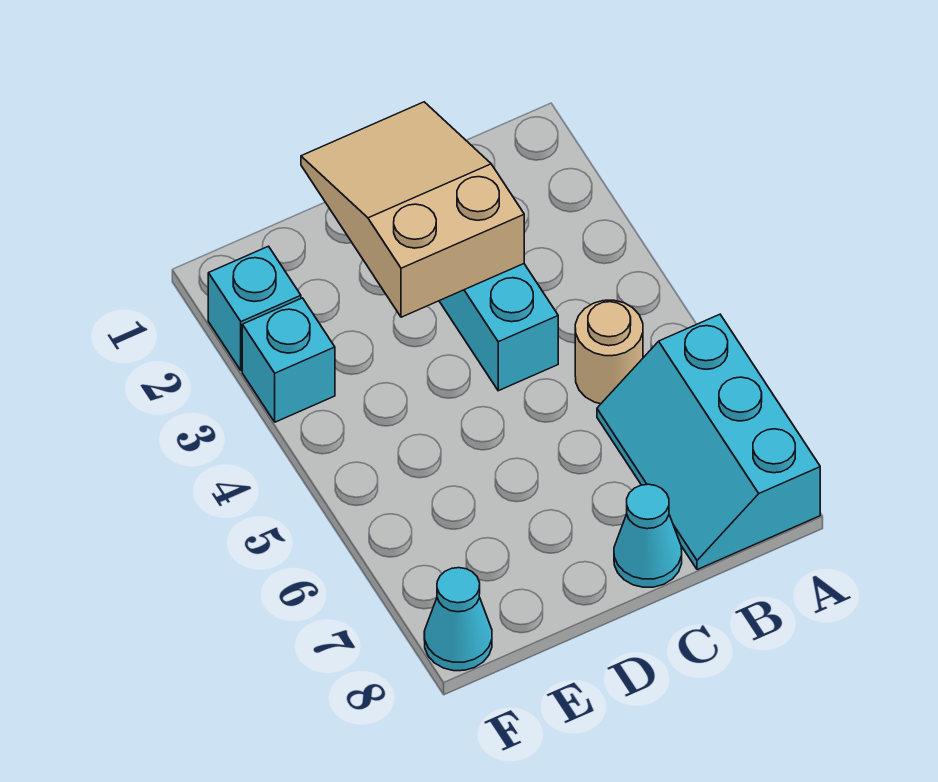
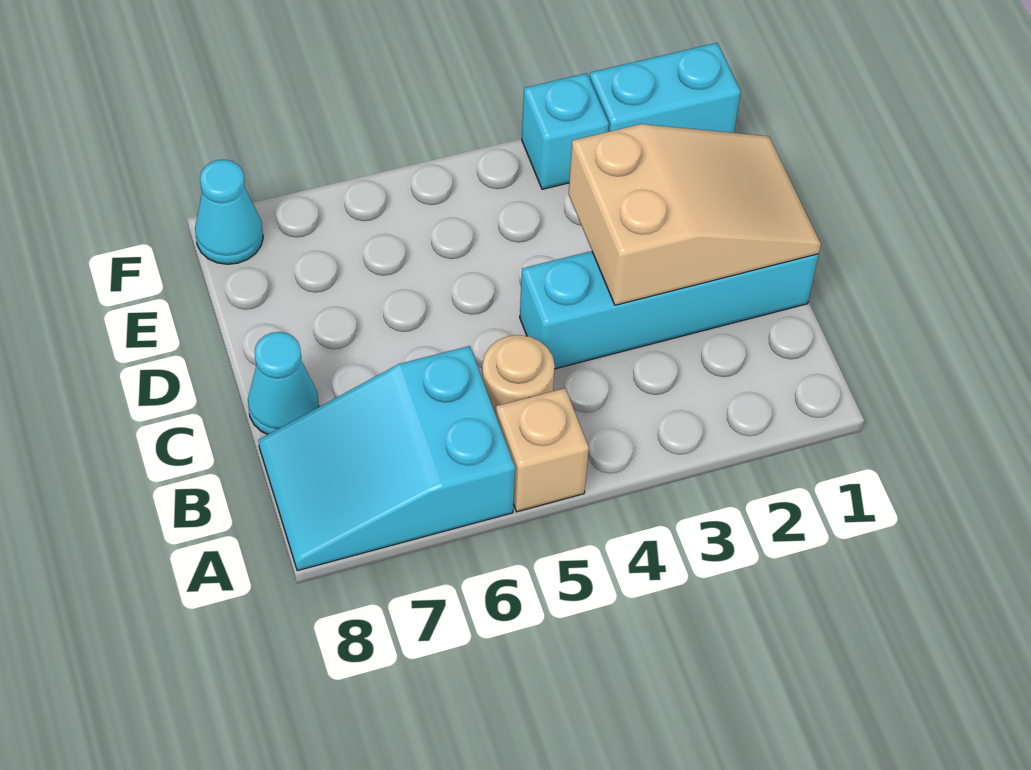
none -> tan 1x1 brick [496,388,589,512]
cyan 2x3 slope [597,314,820,570] -> cyan 2x3 slope turned to [259,346,515,571]
cyan 1x1 brick [208,246,301,371] -> cyan 1x2 brick [590,43,741,133]

